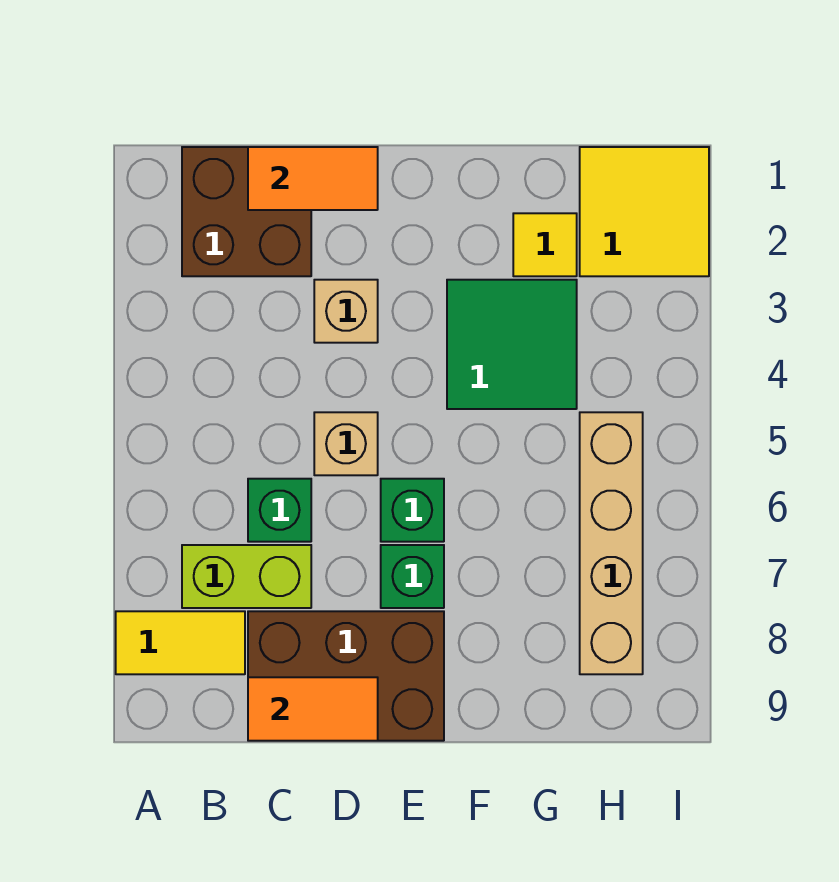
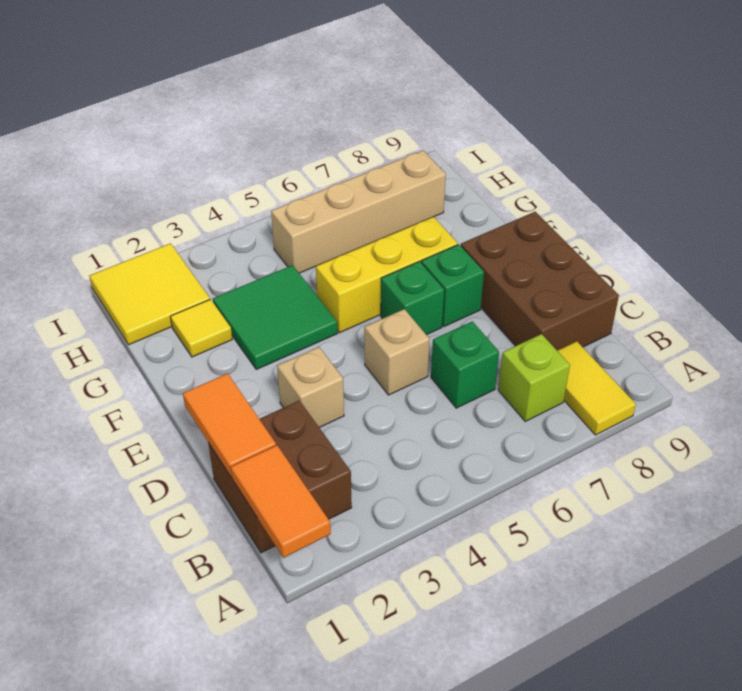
lime 1x2 brick [182,545,311,608] -> lime 1x1 brick [498,334,570,421]
orange 1x2 tile [248,677,378,741] -> orange 1x2 tile moved to [231,445,331,558]
none -> yellow 1x3 brick [316,217,458,333]

